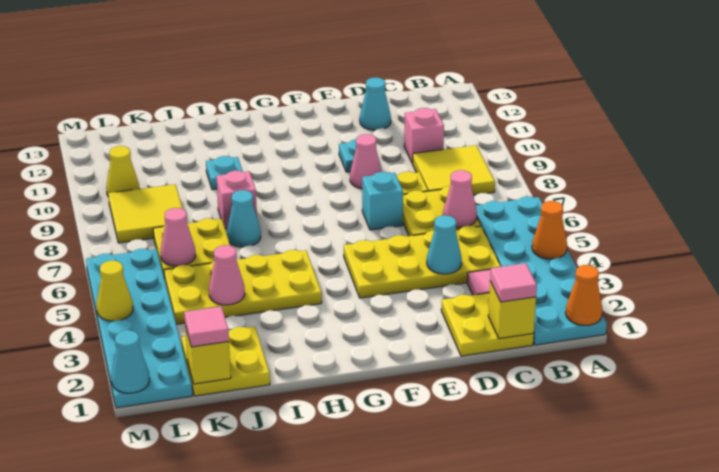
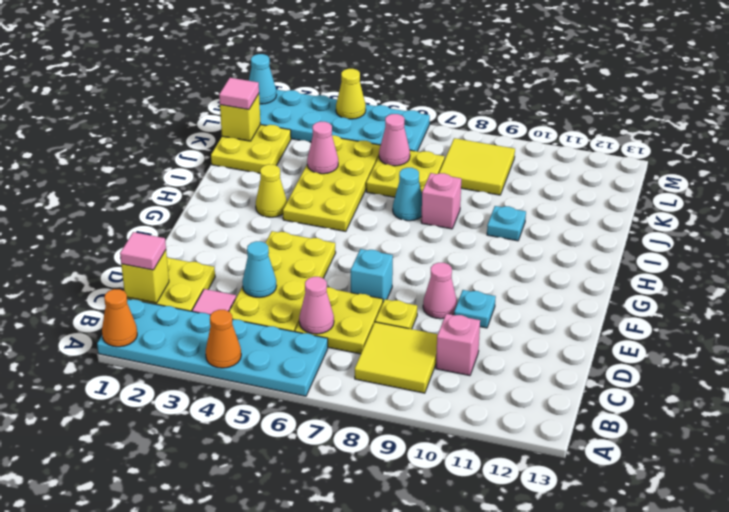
cyan 1x1 cone [360,78,391,130] -> none
yellow 1x1 cone [106,146,139,197] -> yellow 1x1 cone moved to [256,164,287,217]

